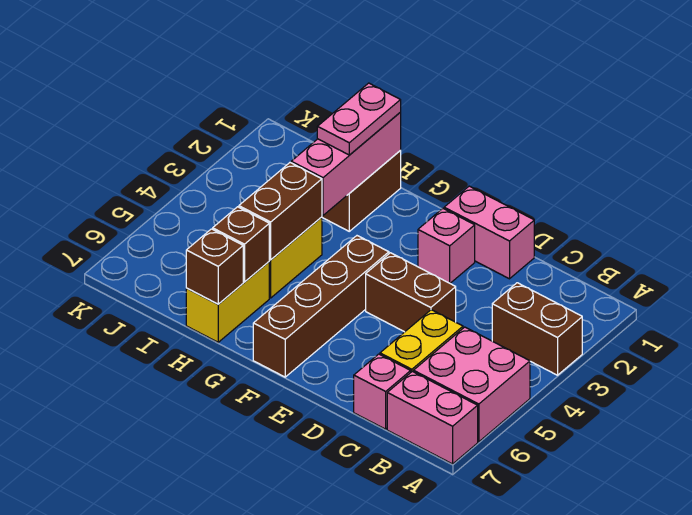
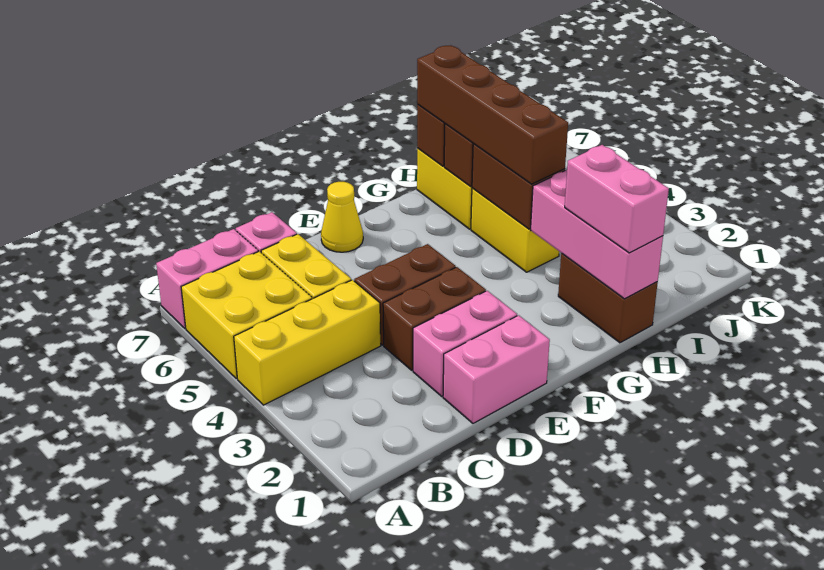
brown 1x2 brick [492,283,582,375] -> brown 1x2 brick moved to [383,267,486,370]
none -> yellow 1x3 brick [234,280,381,405]
pink 2x2 brick [414,327,530,442] -> yellow 2x2 brick [181,251,312,379]
pink 1x1 brick [418,209,475,283] -> pink 1x2 brick [413,291,517,396]
none -> yellow 1x1 cone [321,182,363,252]
brown 1x4 brick [253,236,389,377] -> brown 1x4 brick moved to [417,46,568,184]
pink 1x2 plate [317,83,401,155] -> pink 1x2 brick [565,145,669,253]

